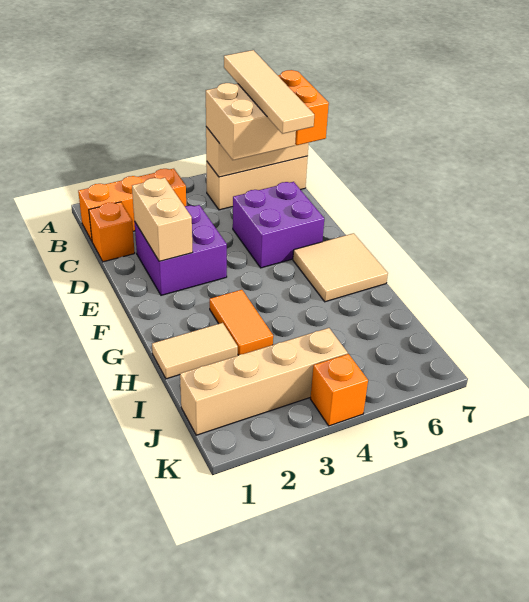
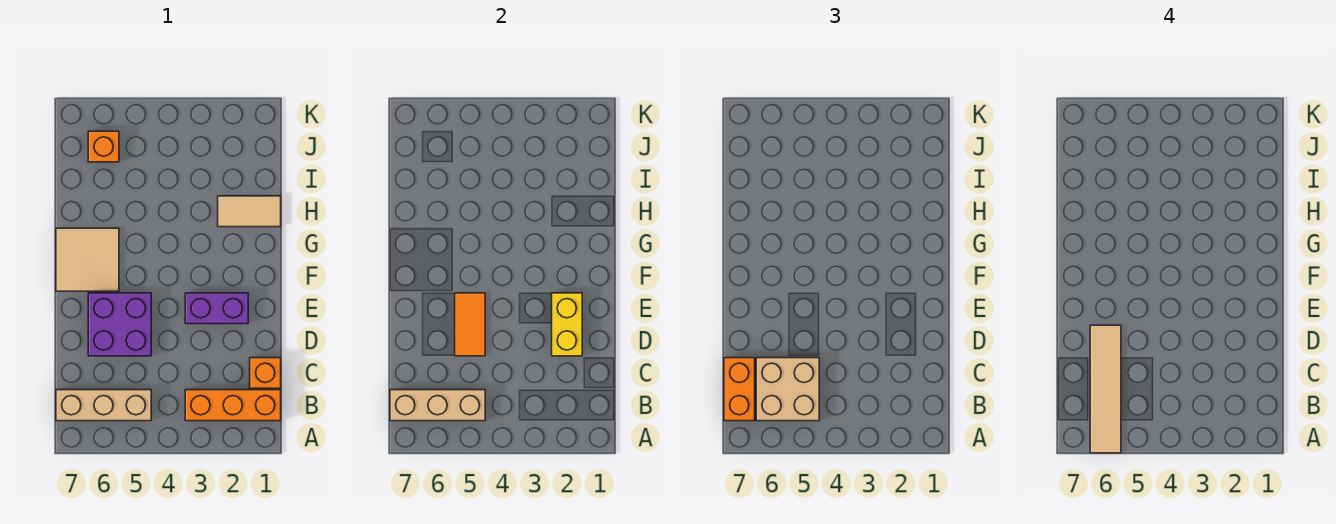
purple 2x2 brick [134,205,227,295] -> purple 1x2 brick [185,293,248,324]
tan 1x2 brick [132,178,193,261] -> yellow 1x2 brick [552,293,582,356]
orange 1x2 tile [210,290,273,355] -> orange 1x2 tile moved to [455,293,485,356]
tan 1x4 brick [180,328,348,435] -> none
orange 1x1 brick [310,354,368,426] -> orange 1x1 brick moved to [88,131,119,162]

